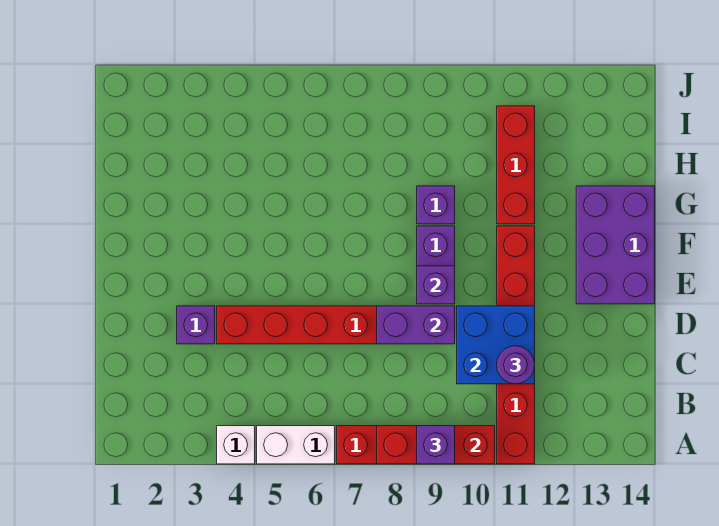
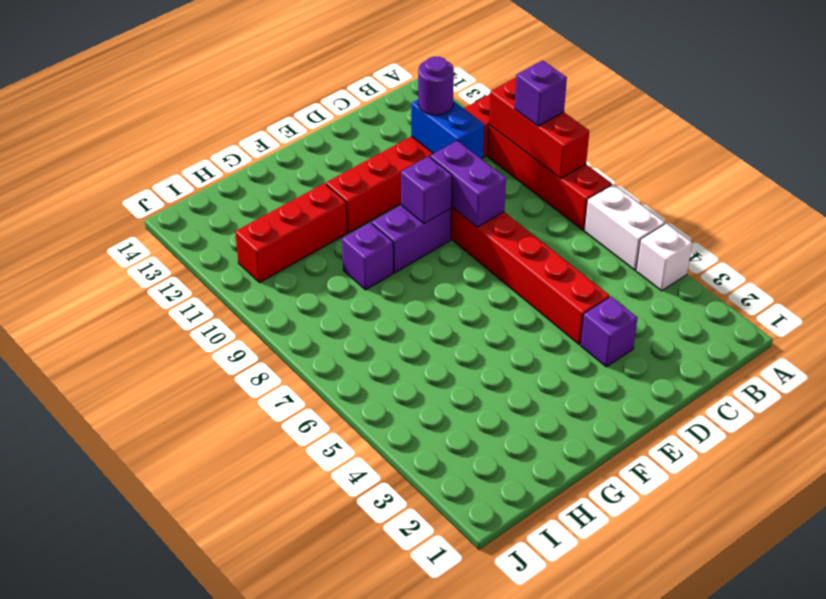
blue 2x2 brick [457,306,535,384] -> blue 1x2 brick [411,100,484,158]
purple 2x3 brick [576,186,655,304] -> none

